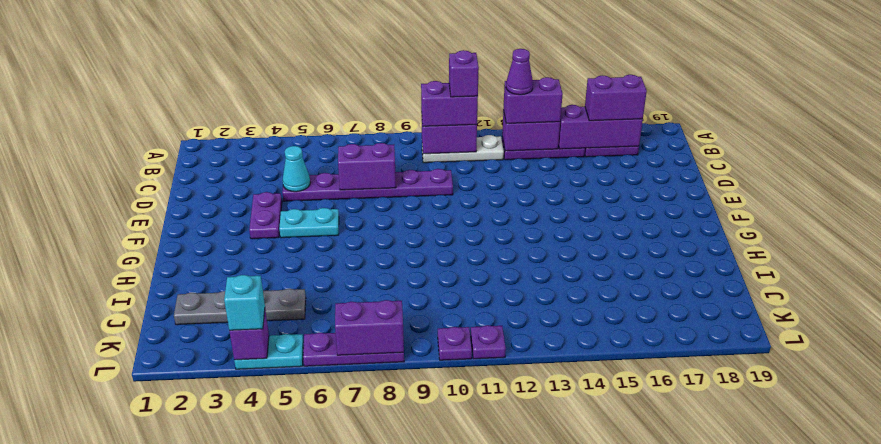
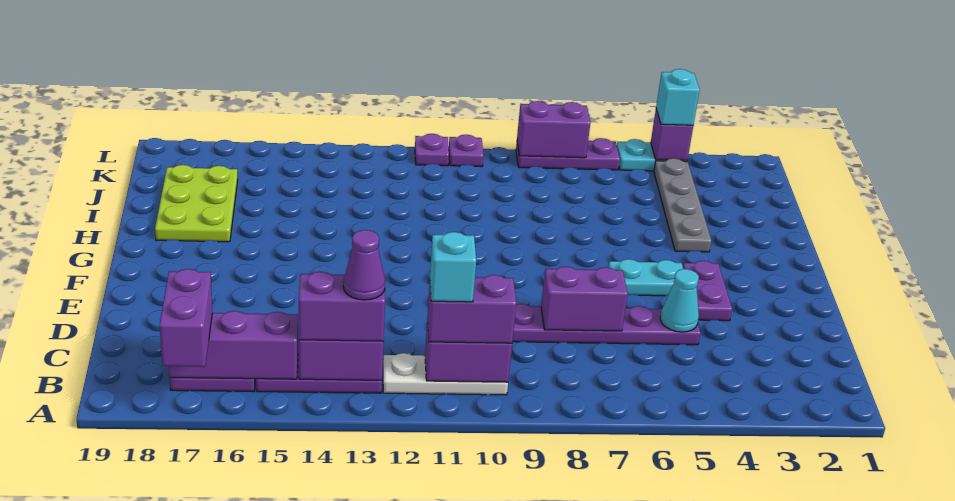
purple 1x1 brick [449,50,479,97] -> cyan 1x1 brick [430,232,476,302]
purple 1x2 brick [585,75,647,121] -> purple 1x2 brick turned to [160,269,212,367]
none -> lime 2x3 plate [155,165,238,242]
grey 1x4 plate [174,289,306,325] -> grey 1x4 plate turned to [654,158,711,252]

